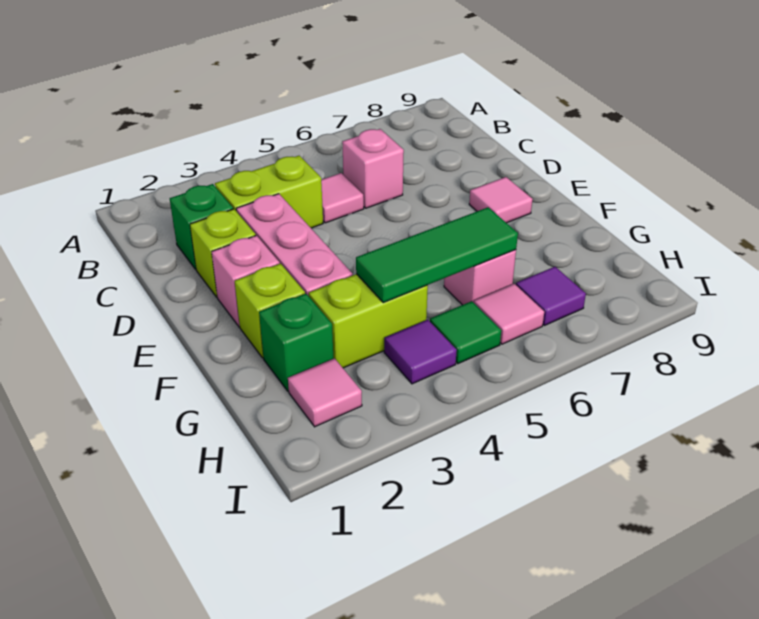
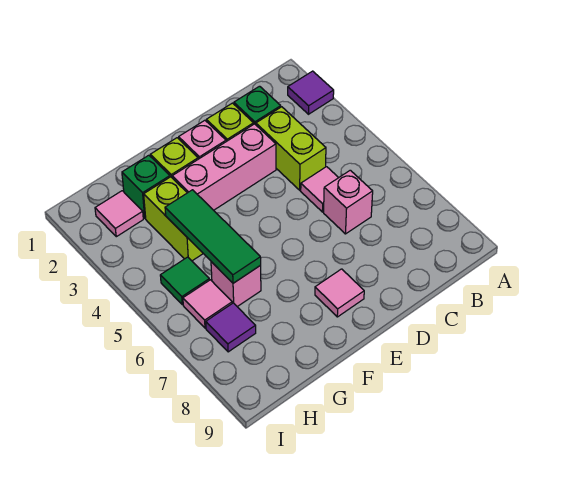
purple 1x1 tile [384,320,457,384] -> purple 1x1 tile moved to [288,71,334,114]

